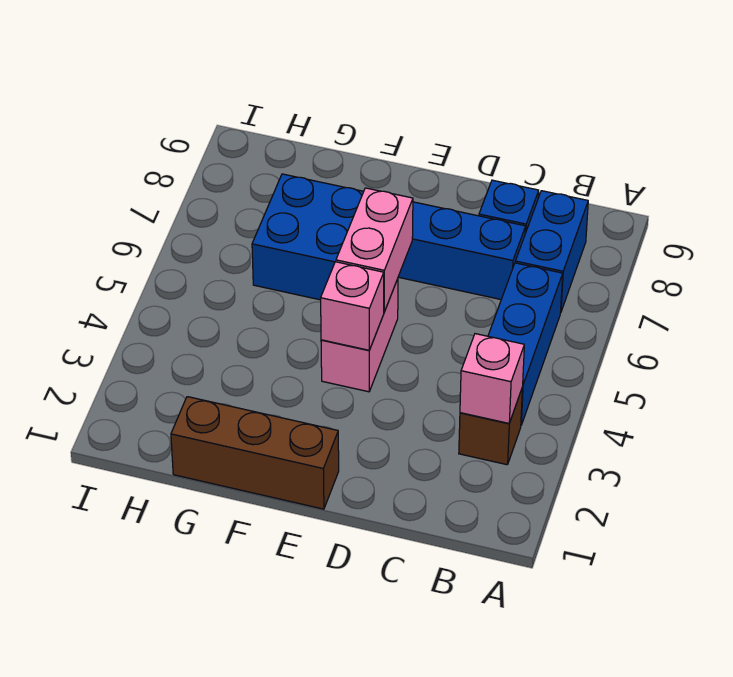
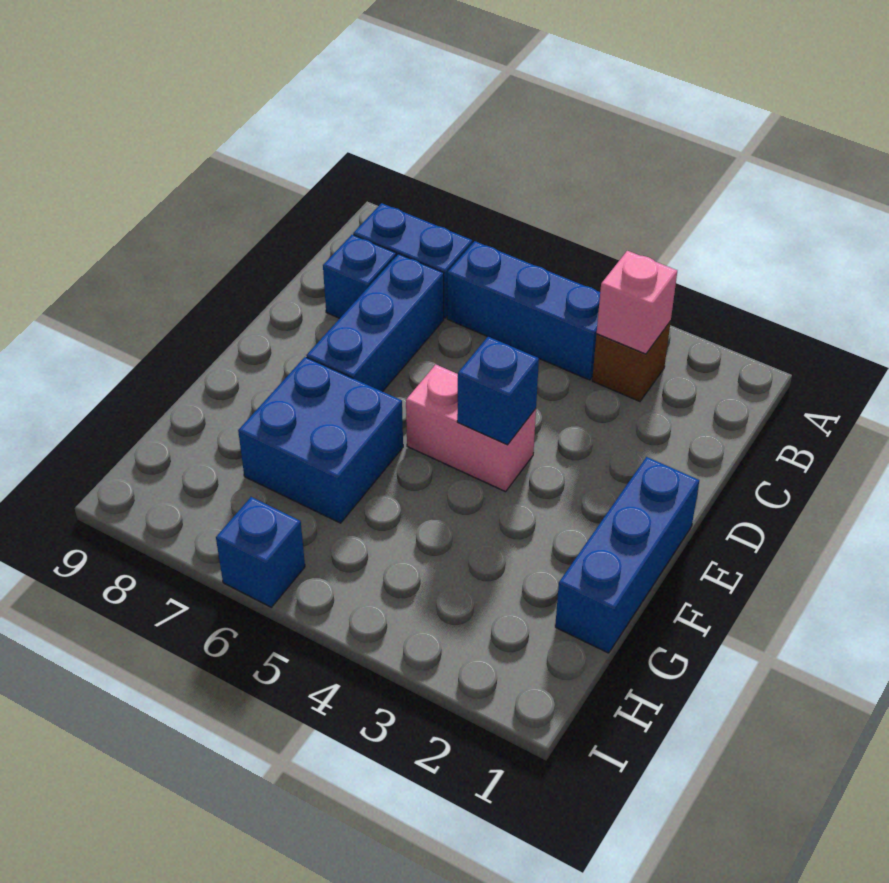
brown 1x3 brick [171,397,339,509] -> blue 1x3 brick [555,457,699,653]
pink 1x1 brick [321,262,384,350] -> blue 1x1 brick [457,337,539,445]
pink 1x2 brick [336,188,413,312] -> none
none -> blue 1x1 brick [216,497,305,607]

